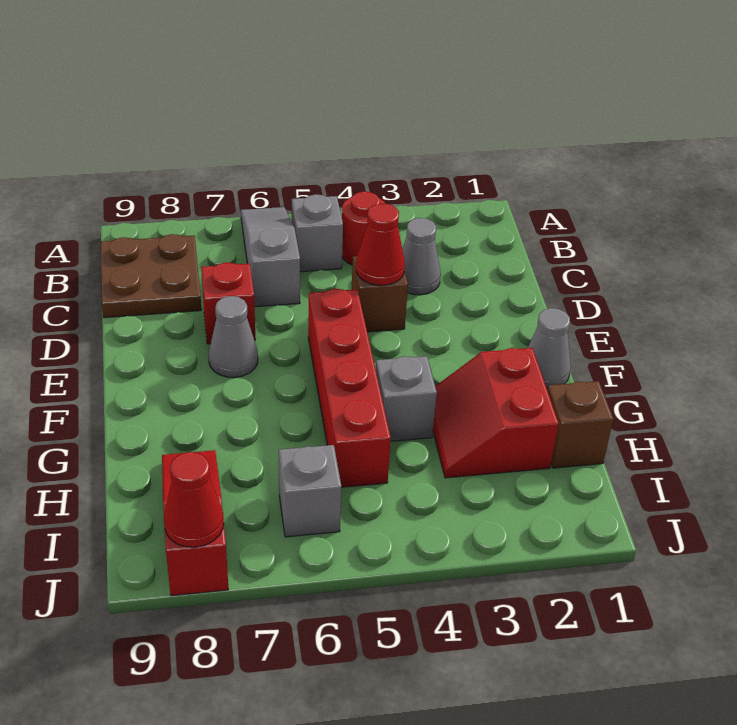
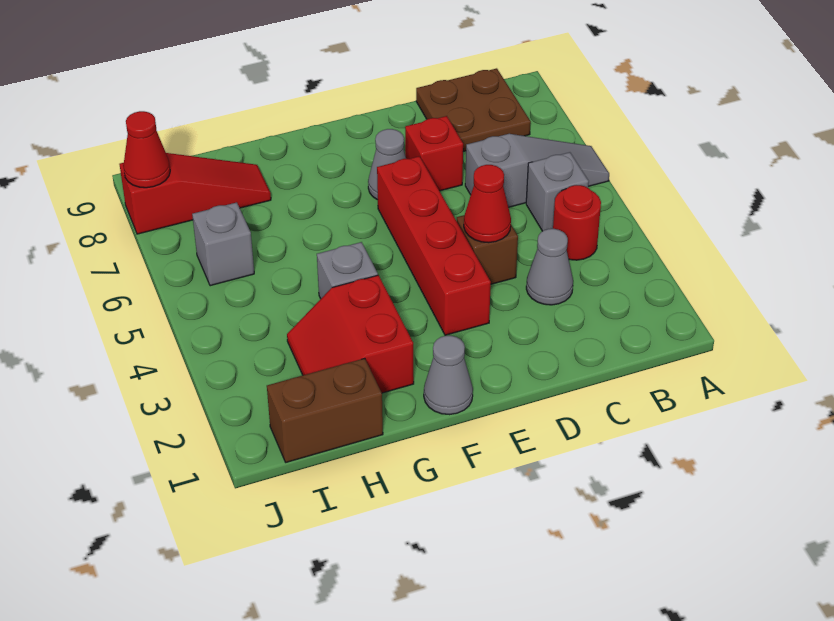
red 1x4 brick [308,289,391,487] -> red 1x4 brick turned to [377,156,491,335]
red 2x2 slope [433,348,559,478] -> red 2x2 slope turned to [287,275,414,393]
brown 1x1 brick [547,381,613,468] -> brown 1x2 brick [267,358,383,462]

